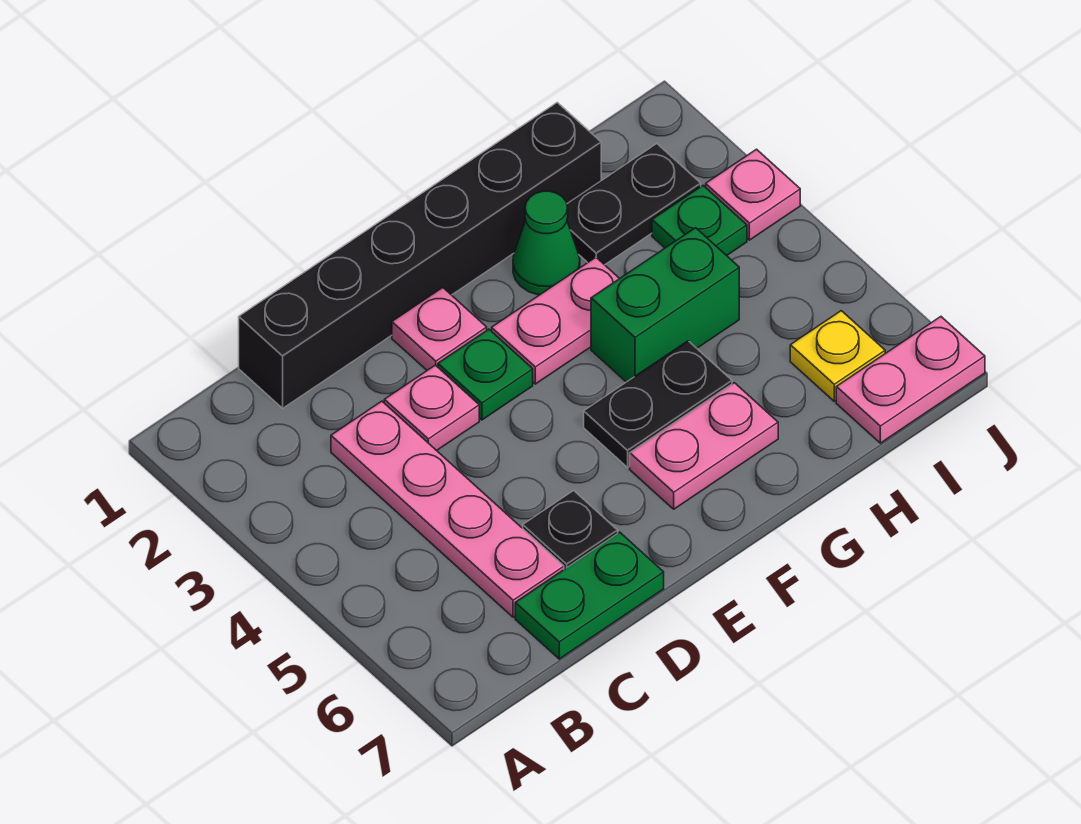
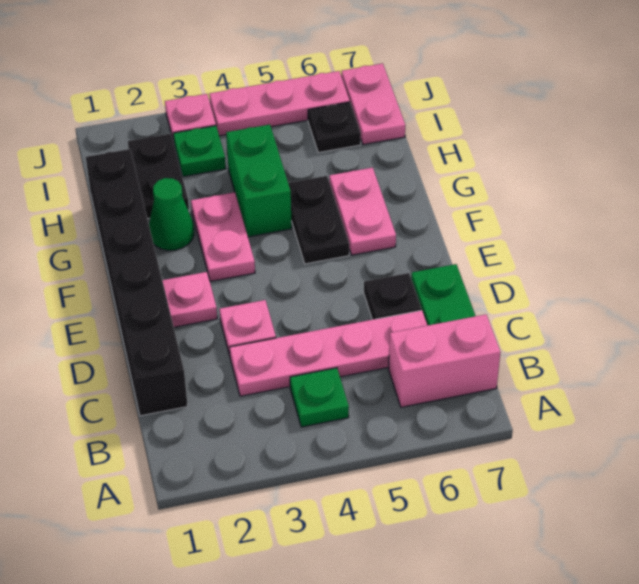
none -> pink 1x2 brick [388,314,500,407]
green 1x1 plate [438,329,533,420] -> green 1x1 plate moved to [290,368,349,427]
yellow 1x1 plate [790,311,885,401] -> black 1x1 plate [308,102,361,153]
none -> pink 1x3 plate [209,71,350,136]

